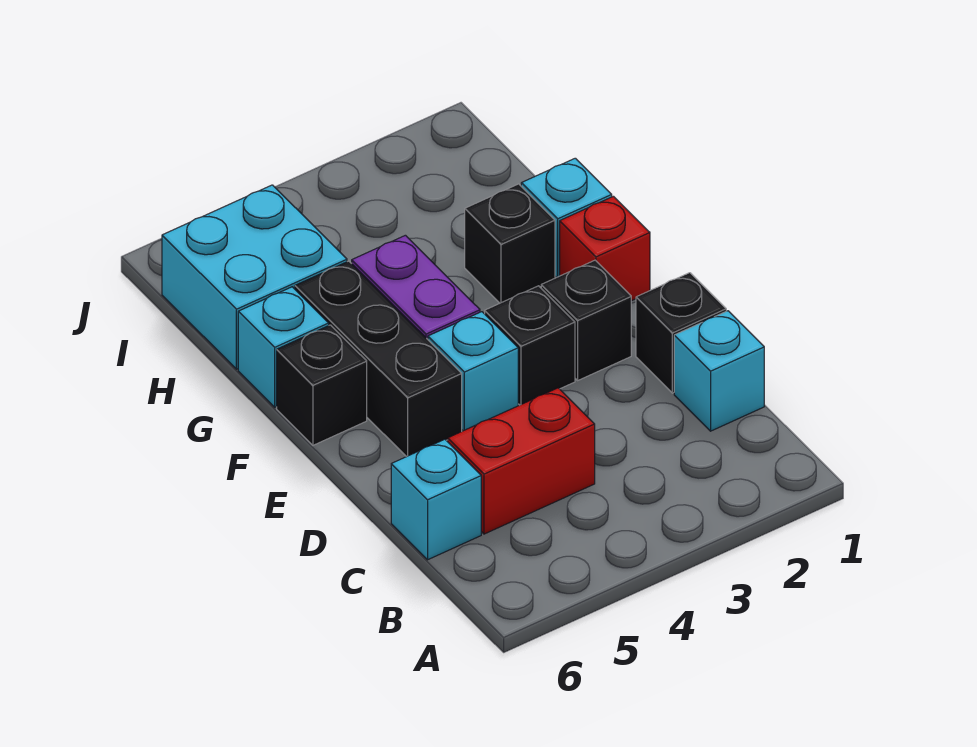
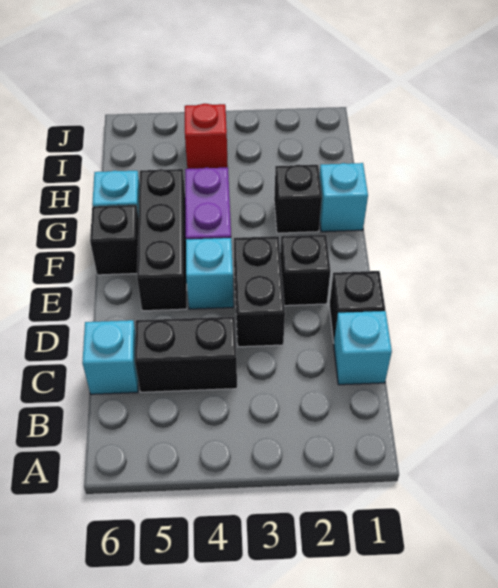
red 1x2 brick [448,388,595,534] -> black 1x2 brick [135,317,237,392]
black 1x1 brick [485,286,575,405] -> black 1x2 brick [234,236,285,347]
red 1x1 brick [560,196,650,301] -> red 1x1 brick moved to [185,104,228,169]
cyan 2x2 brick [162,185,347,369] -> none

